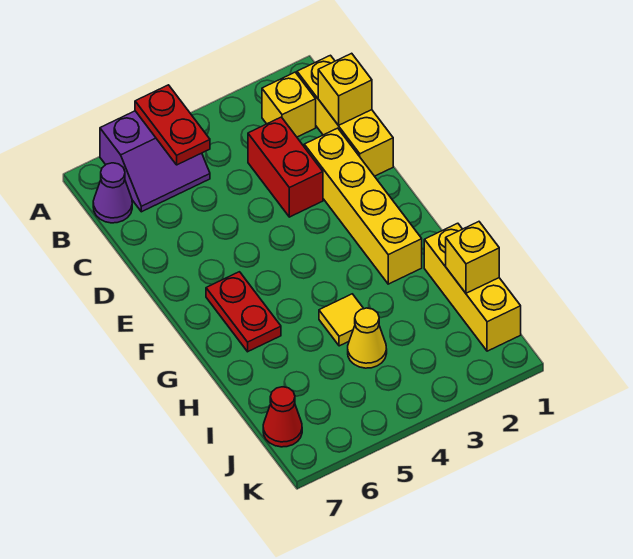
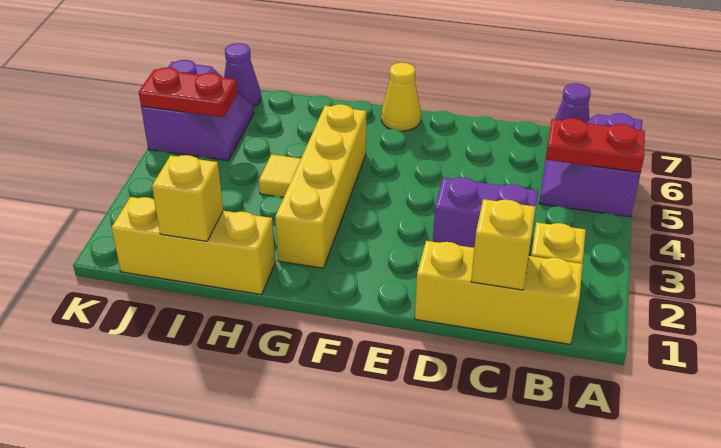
red 1x2 brick [248,117,323,217] -> purple 1x2 brick [433,177,538,251]
yellow 1x4 brick [304,128,422,284] -> yellow 1x4 brick turned to [275,104,366,268]
red 1x2 plate [206,272,281,352] -> red 1x2 plate moved to [139,68,237,117]
yellow 1x1 cone [348,308,387,368] -> yellow 1x1 cone moved to [381,63,421,131]
none -> purple 2x2 slope [141,60,254,161]
red 1x1 cone [263,387,302,447] -> purple 1x1 cone [224,43,261,107]

